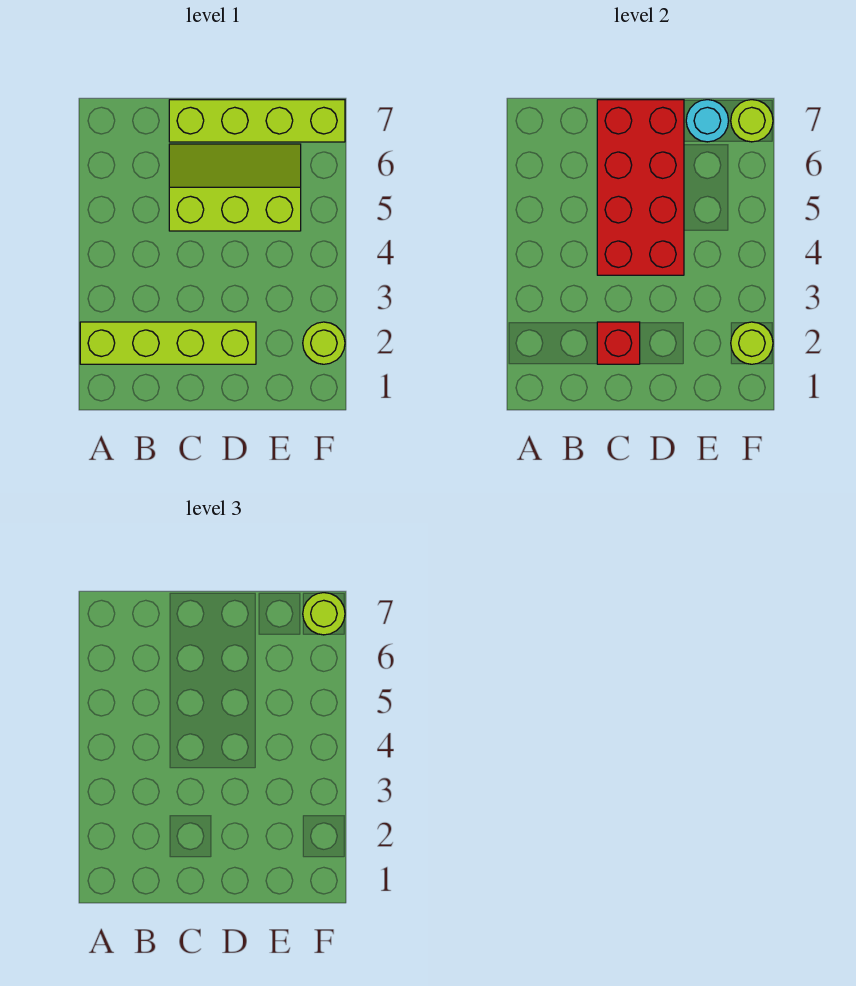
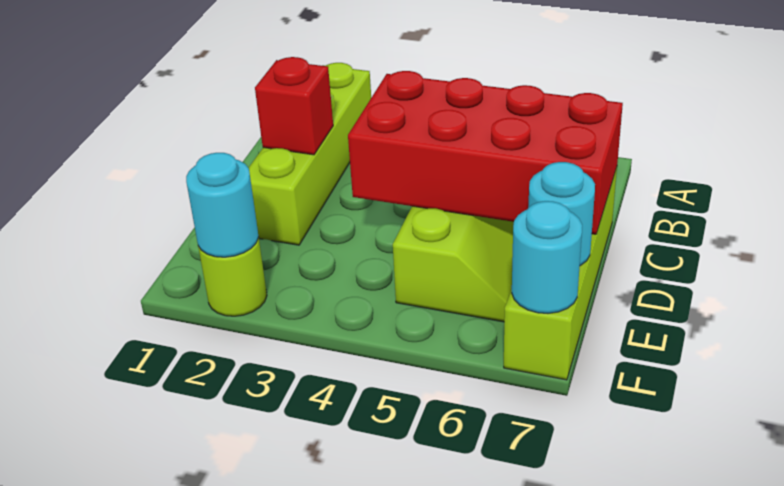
lime 1x1 round brick [731,322,773,364] -> cyan 1x1 round brick [186,153,259,257]
lime 1x1 round brick [731,100,773,142] -> cyan 1x1 round brick [512,201,582,313]
lime 1x1 round brick [303,593,345,635] -> none

